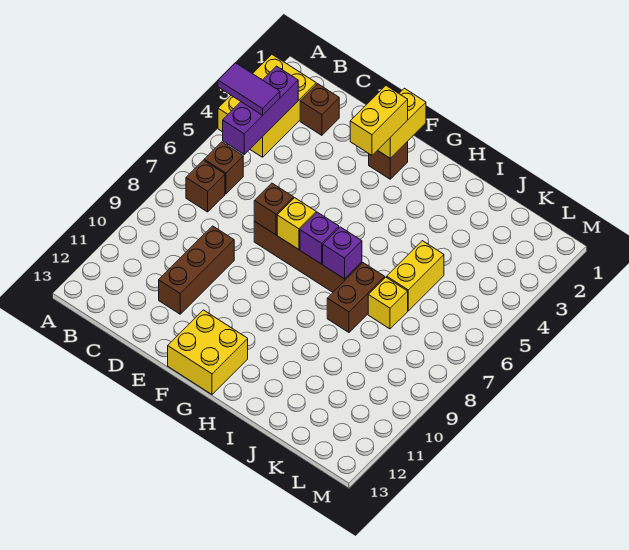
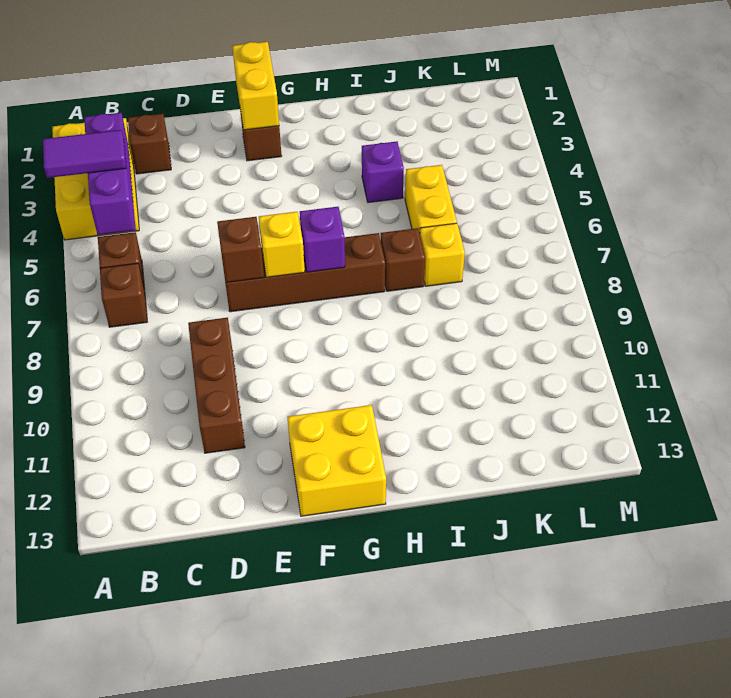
yellow 1x2 brick [350,86,408,155] -> none
purple 1x1 brick [323,227,362,279] -> purple 1x1 brick moved to [362,142,404,203]
brown 1x2 brick [327,263,385,332] -> brown 1x1 brick [381,228,425,291]

